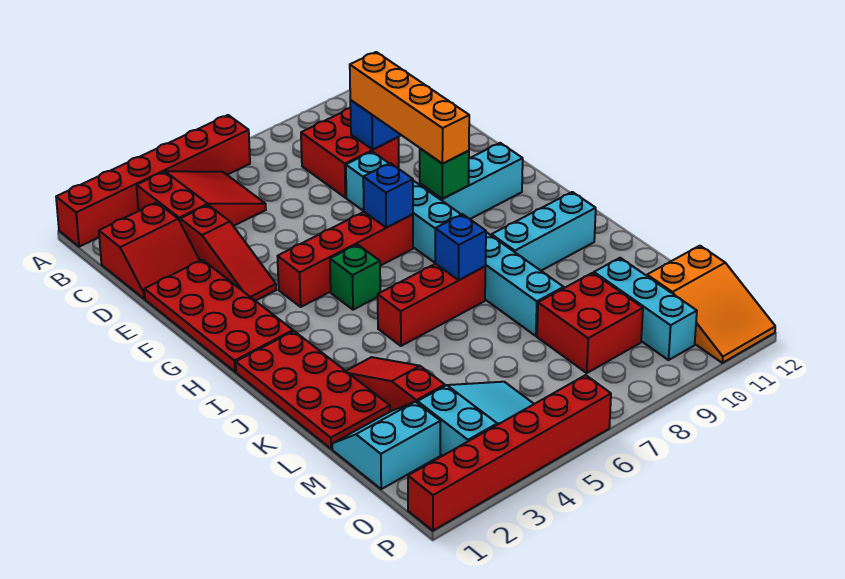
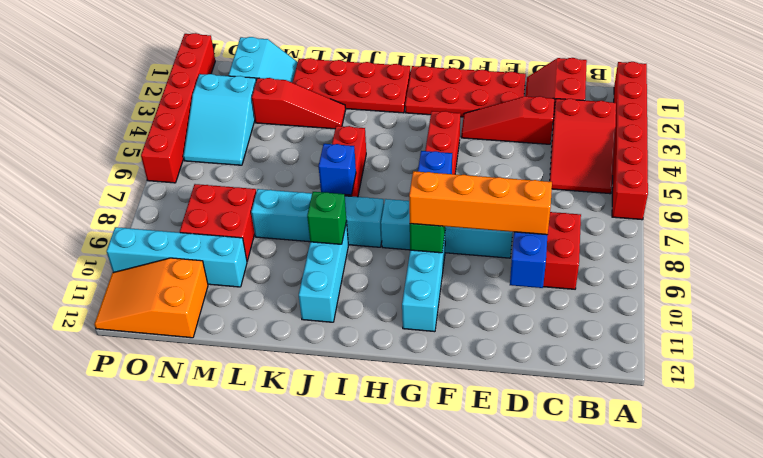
green 1x1 brick [330,244,380,310] -> green 1x1 brick moved to [307,192,347,244]
cyan 1x3 brick [594,258,697,360] -> cyan 1x4 brick [107,227,247,287]

